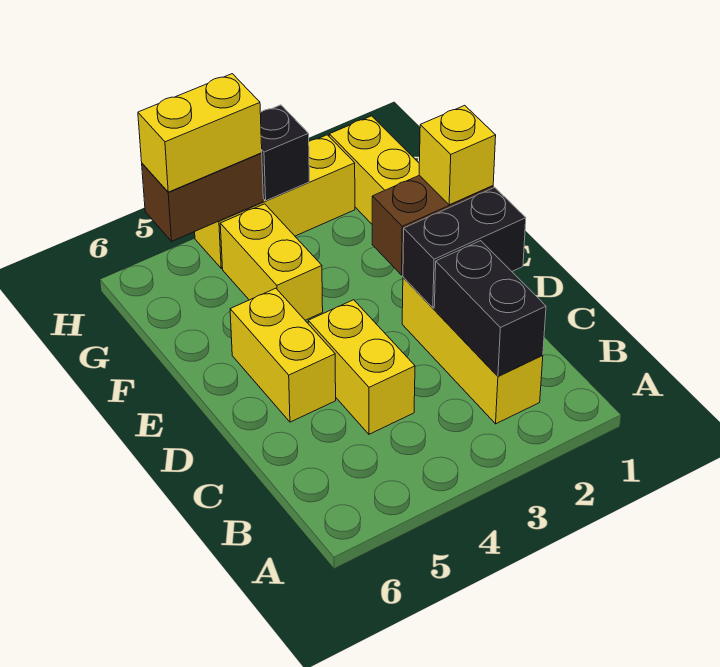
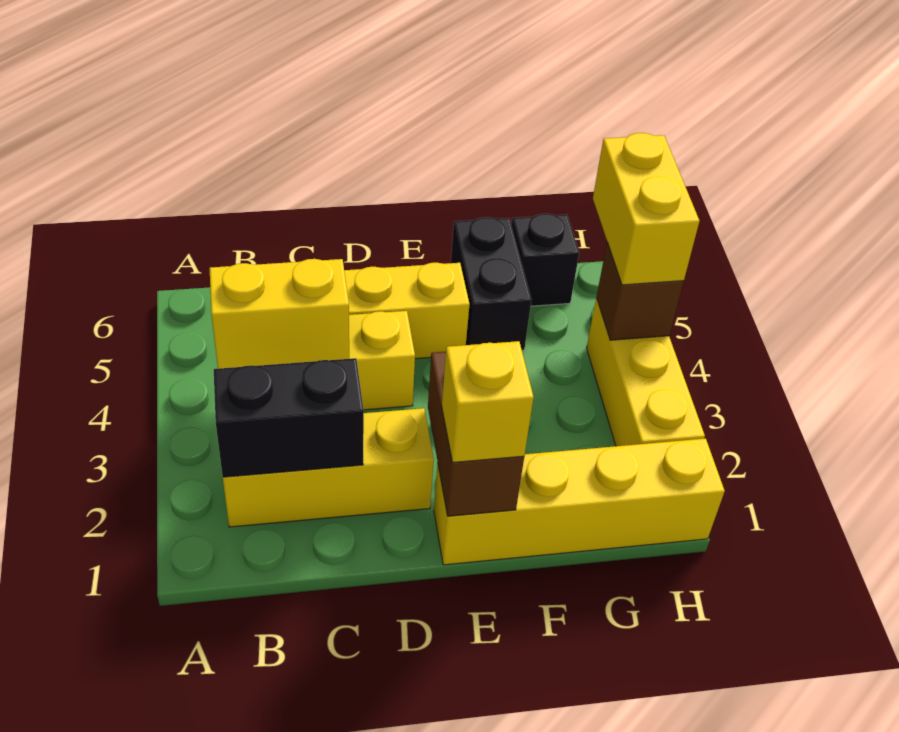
black 1x2 brick [403,188,526,308] -> black 1x2 brick moved to [451,217,531,351]
yellow 1x2 brick [220,204,323,320] -> yellow 1x2 brick moved to [210,259,349,369]
black 1x1 brick [260,105,309,201] -> black 1x1 brick moved to [511,214,579,306]
brown 1x2 brick [142,153,263,241] -> brown 1x1 brick [596,242,684,340]

